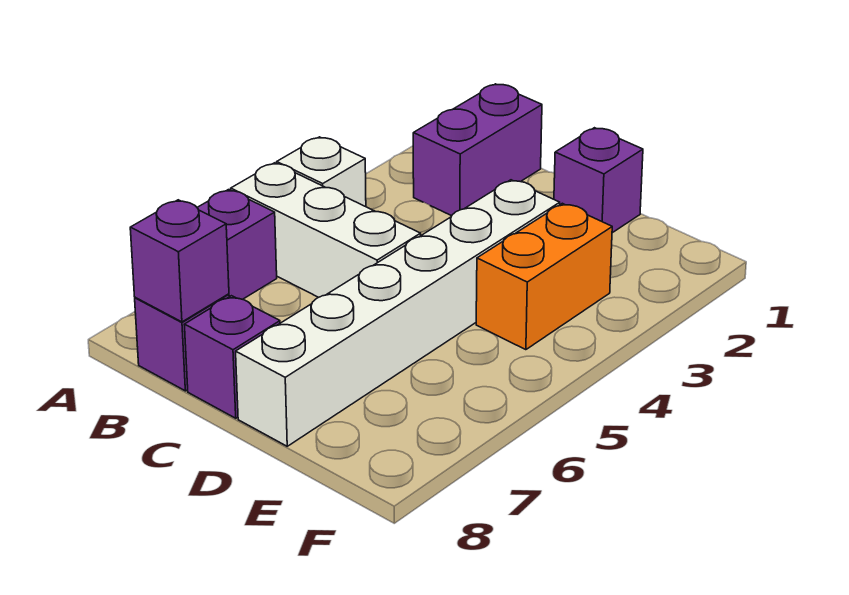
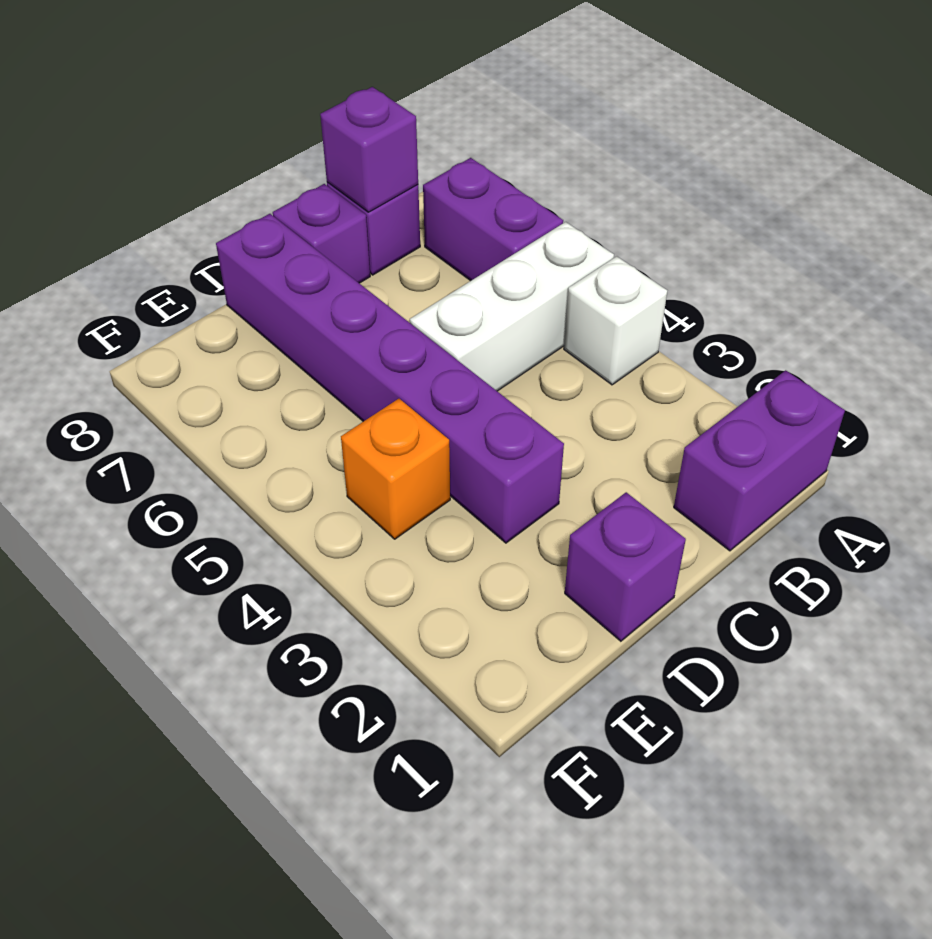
purple 1x2 brick [413,84,542,216] -> purple 1x2 brick turned to [674,370,845,551]
white 1x6 brick [236,180,560,446] -> purple 1x6 brick [216,214,564,543]
orange 1x2 brick [476,203,612,350] -> orange 1x1 brick [341,399,450,539]

